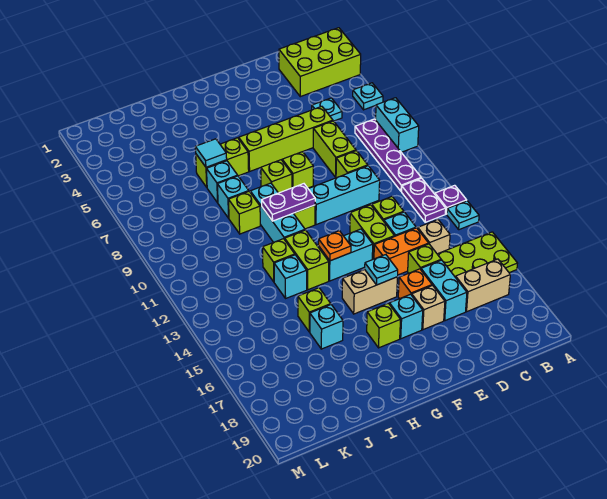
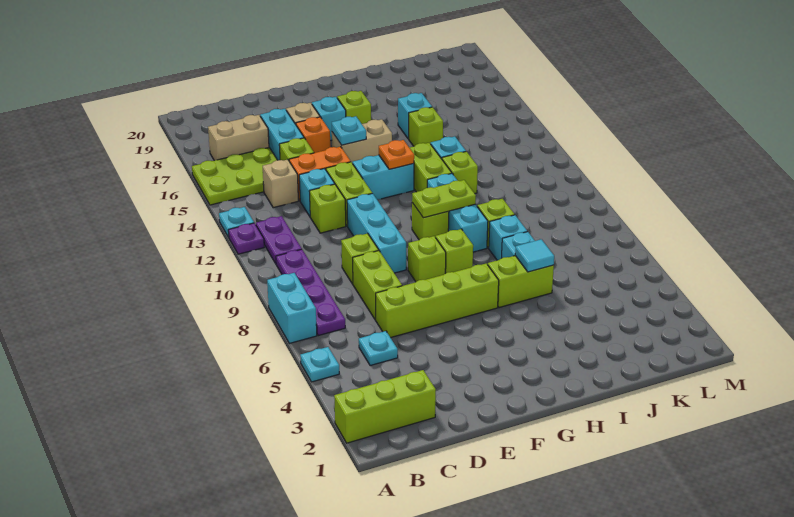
lime 2x3 brick [279,28,361,97] -> lime 1x3 brick [334,370,436,443]
cyan 1x3 brick [309,166,380,225] -> cyan 1x3 brick turned to [347,193,406,273]
purple 1x2 plate [262,184,315,221] -> lime 1x2 plate [412,180,476,218]

